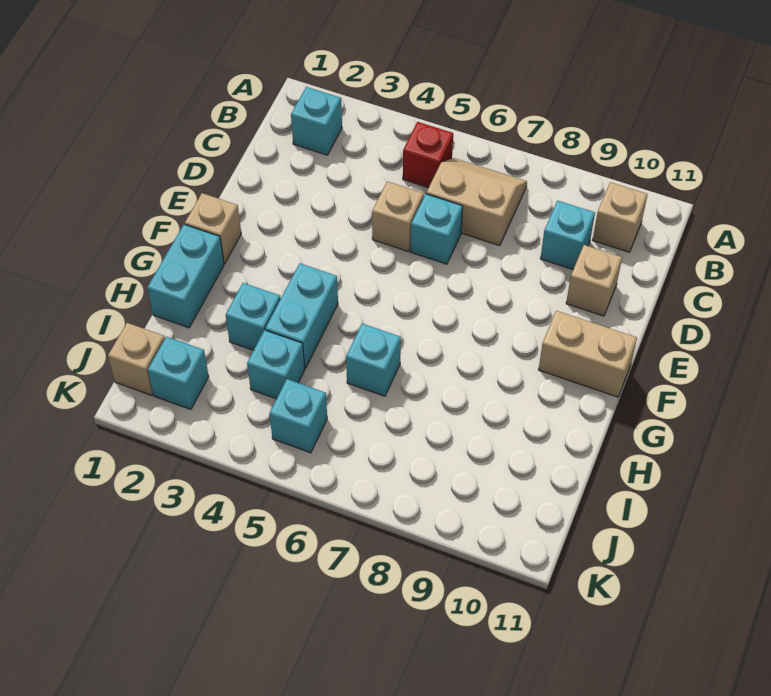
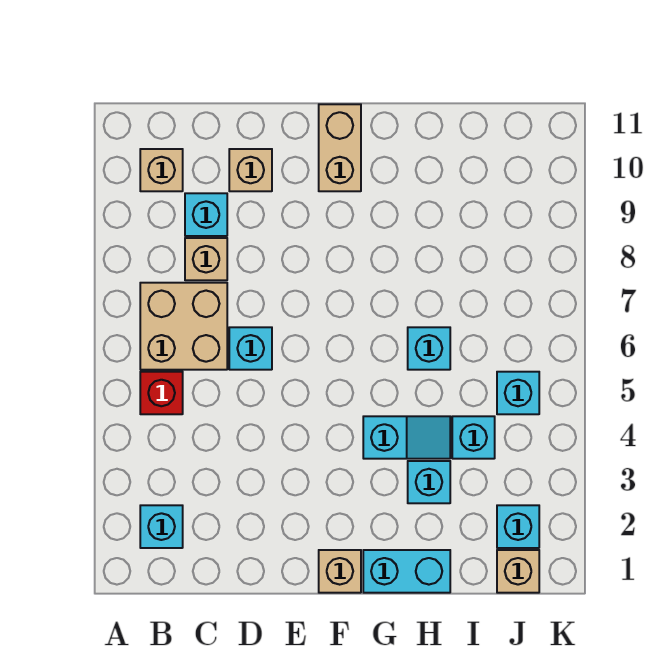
tan 2x2 slope [426,158,527,246] -> tan 2x2 brick [140,283,227,370]
tan 1x1 brick [372,181,424,252] -> tan 1x1 brick moved to [185,238,227,280]
cyan 1x2 brick [265,263,338,368] -> cyan 1x2 slope [363,416,450,459]

